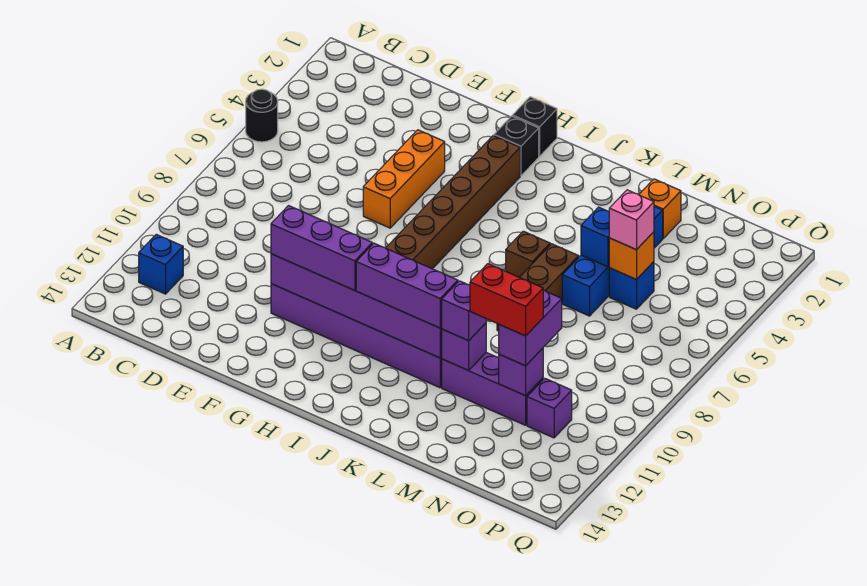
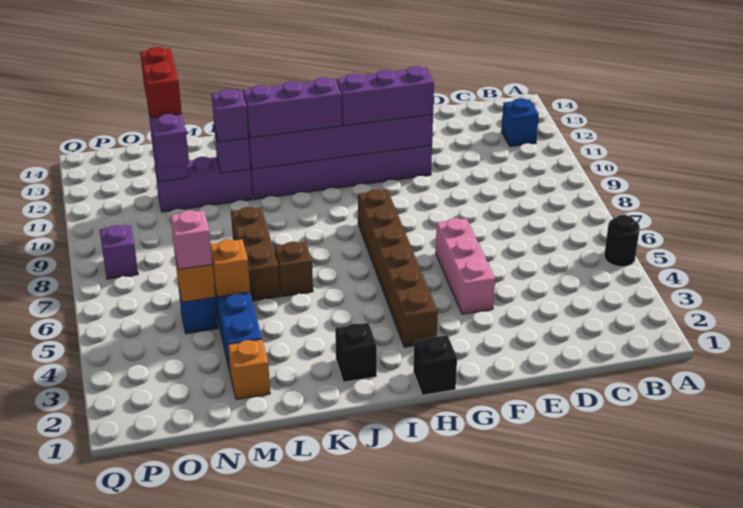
orange 1x3 brick [363,130,445,228] -> pink 1x3 brick [436,218,495,314]
black 1x1 brick [494,116,539,176] -> black 1x1 brick moved to [335,323,377,382]
blue 1x1 brick [581,207,609,267] -> orange 1x1 brick [211,239,250,297]
red 1x2 brick [470,264,543,336] -> red 1x2 brick turned to [140,47,182,118]
purple 1x1 brick [527,378,572,438] -> purple 1x1 brick moved to [100,225,138,279]

